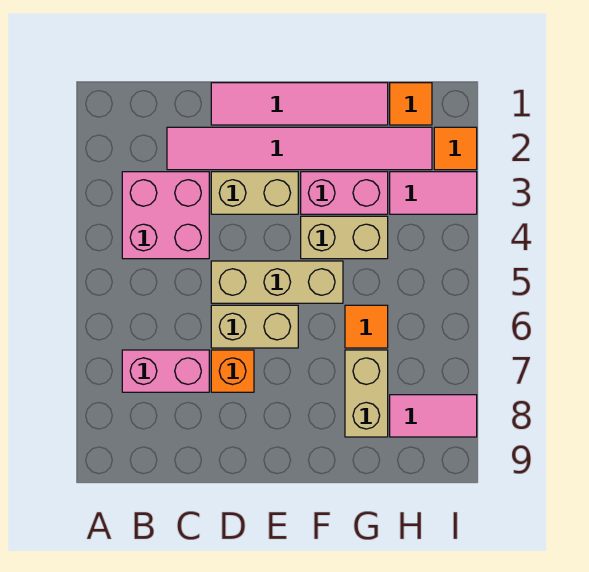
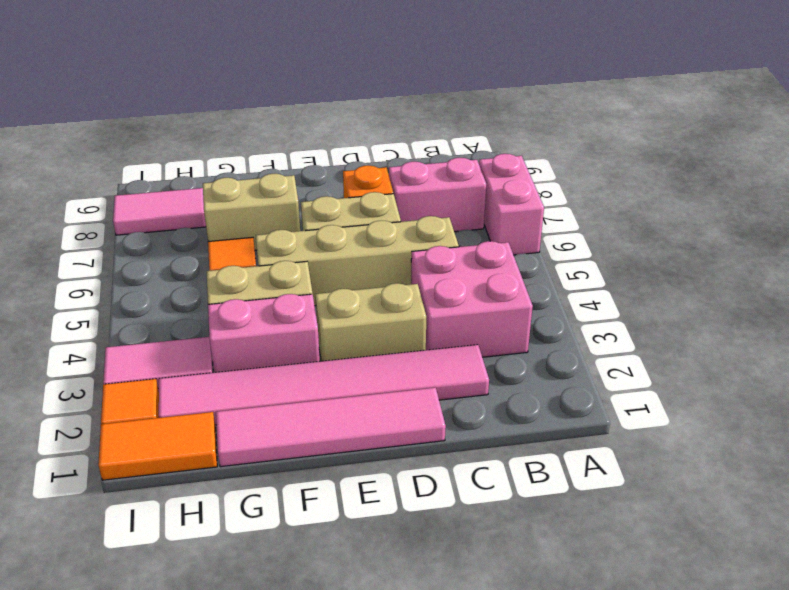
none -> pink 1x2 brick [479,154,544,255]
tan 1x3 brick [211,261,343,303] -> tan 1x4 brick [256,216,459,306]
tan 1x2 brick [345,350,388,437] -> tan 1x2 brick turned to [203,174,300,250]
orange 1x1 tile [390,83,432,125] -> orange 1x2 tile [98,412,217,480]

